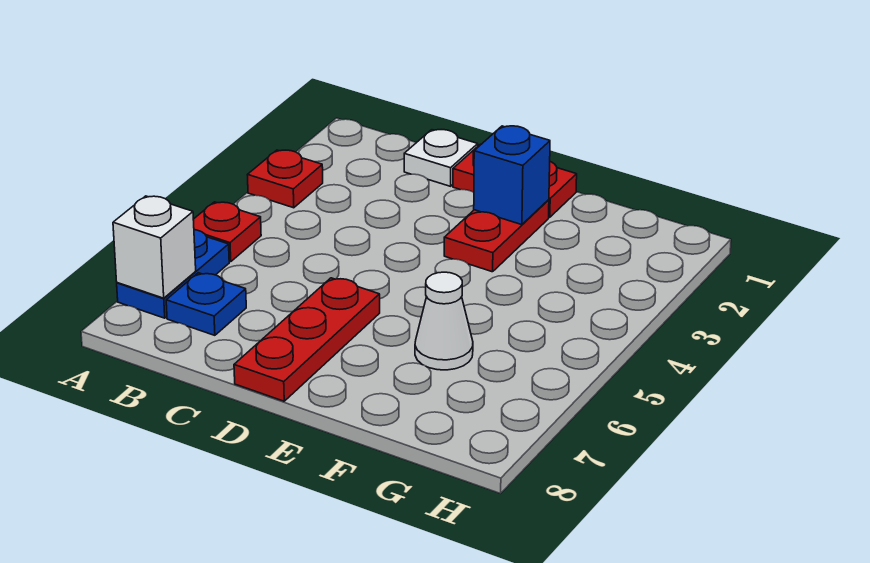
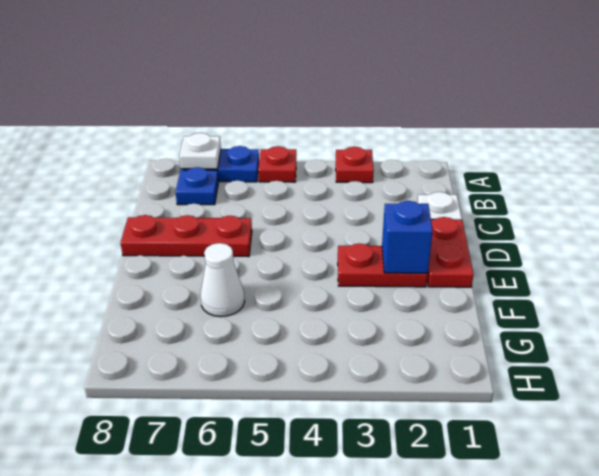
white 1x1 brick [113,196,196,298] -> white 1x1 plate [179,133,221,169]

